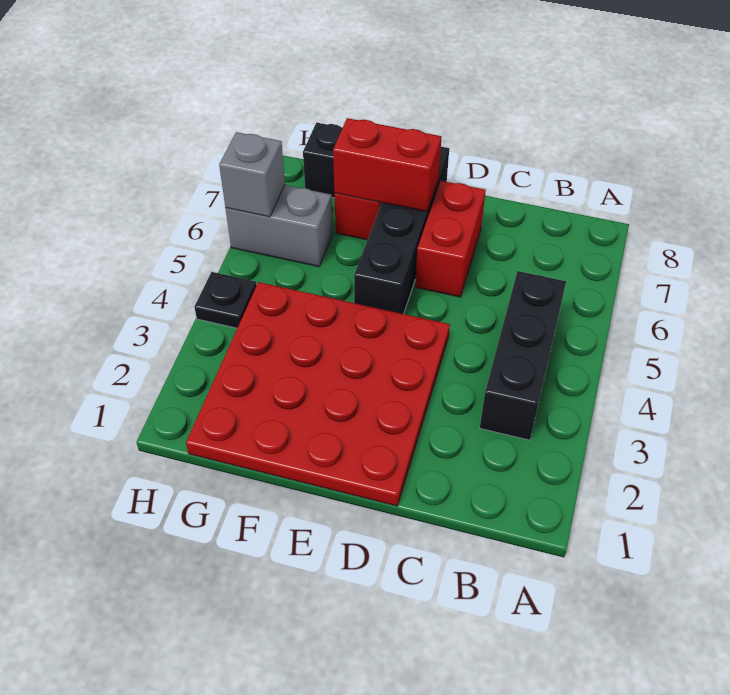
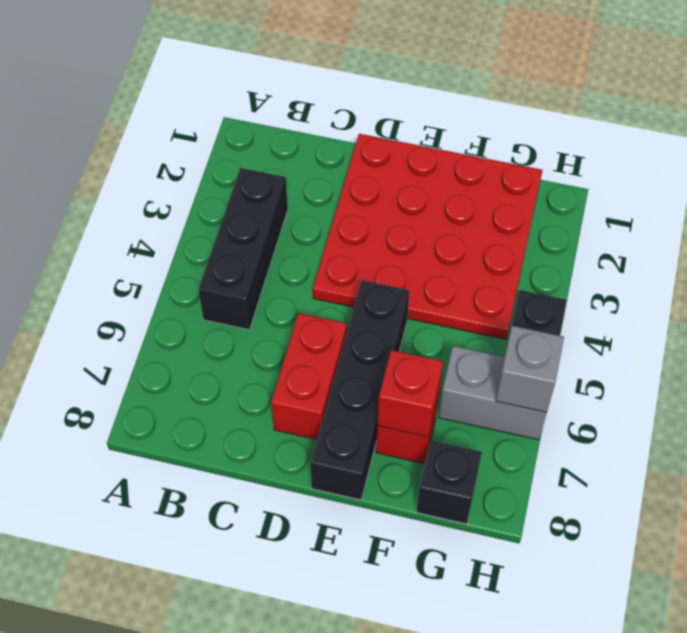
red 1x2 brick [333,118,441,212] -> red 1x1 brick [377,350,443,437]

